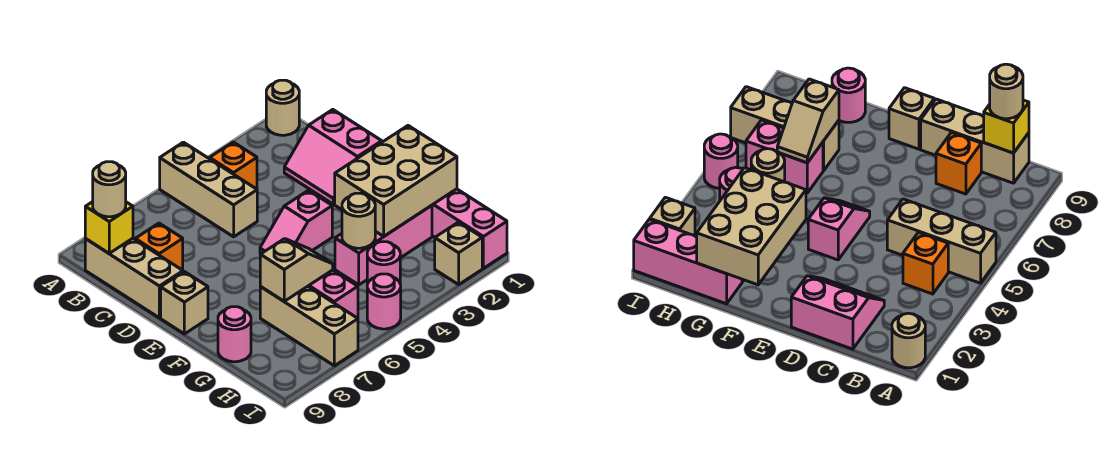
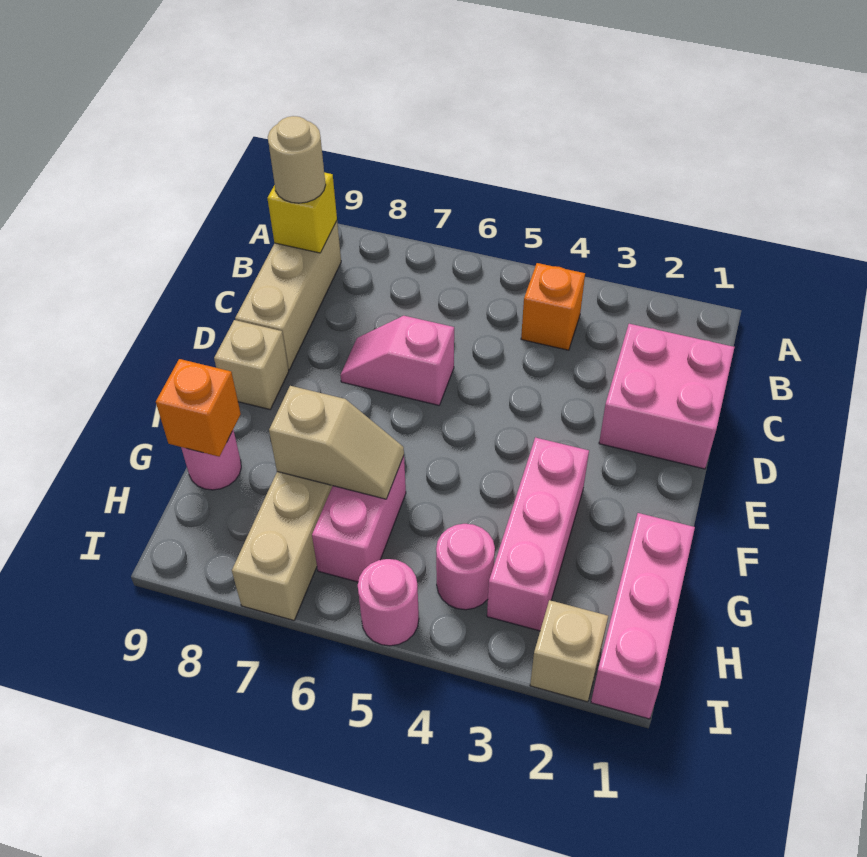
tan 1x1 round brick [266,80,299,135] -> none
tan 1x3 brick [160,142,257,237] -> none
pink 2x2 slope [284,110,382,204] -> pink 2x2 brick [599,324,734,469]
orange 1x1 brick [135,223,183,270] -> orange 1x1 brick moved to [156,359,241,457]
pink 1x2 slope [260,190,332,254] -> pink 1x2 slope moved to [340,316,454,405]
tan 2x3 brick [335,126,457,236] -> none
pink 1x3 brick [335,205,432,285] -> pink 1x3 brick turned to [487,437,589,631]
tan 1x1 round brick [342,193,375,248] -> none

